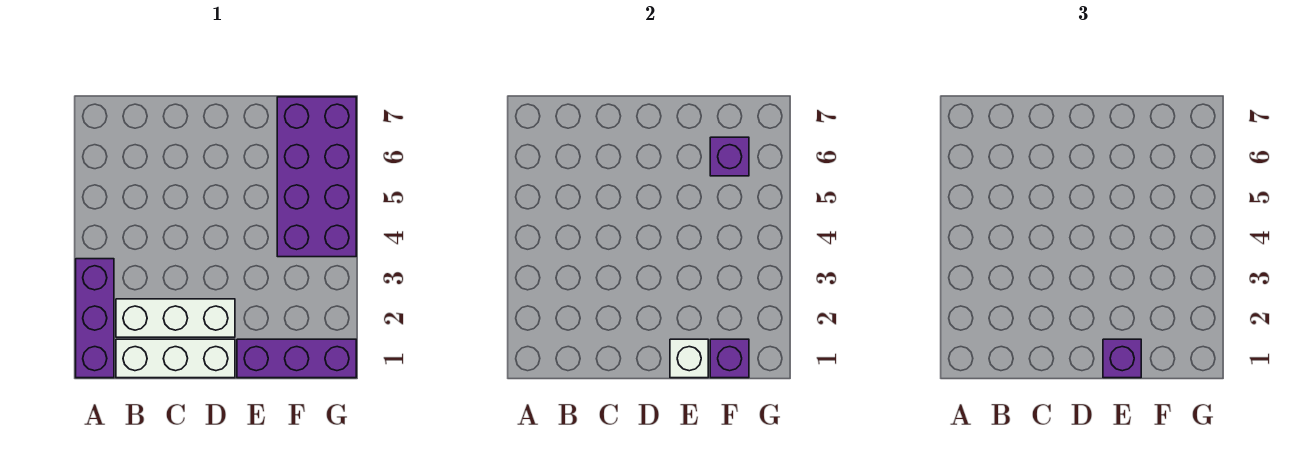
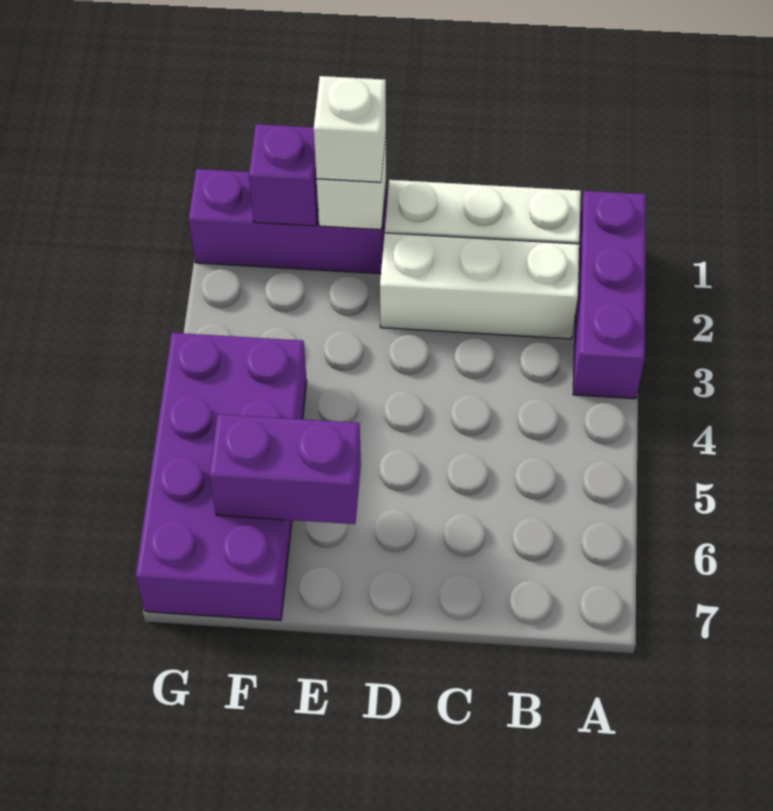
purple 1x1 brick [1103,339,1141,378] -> white 1x1 brick [314,76,386,182]
purple 1x1 brick [710,137,749,176] -> purple 1x2 brick [209,414,361,524]

